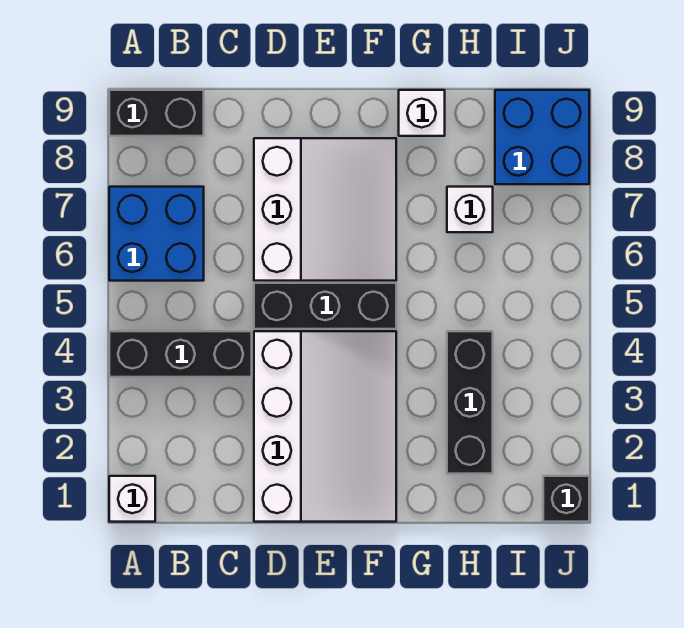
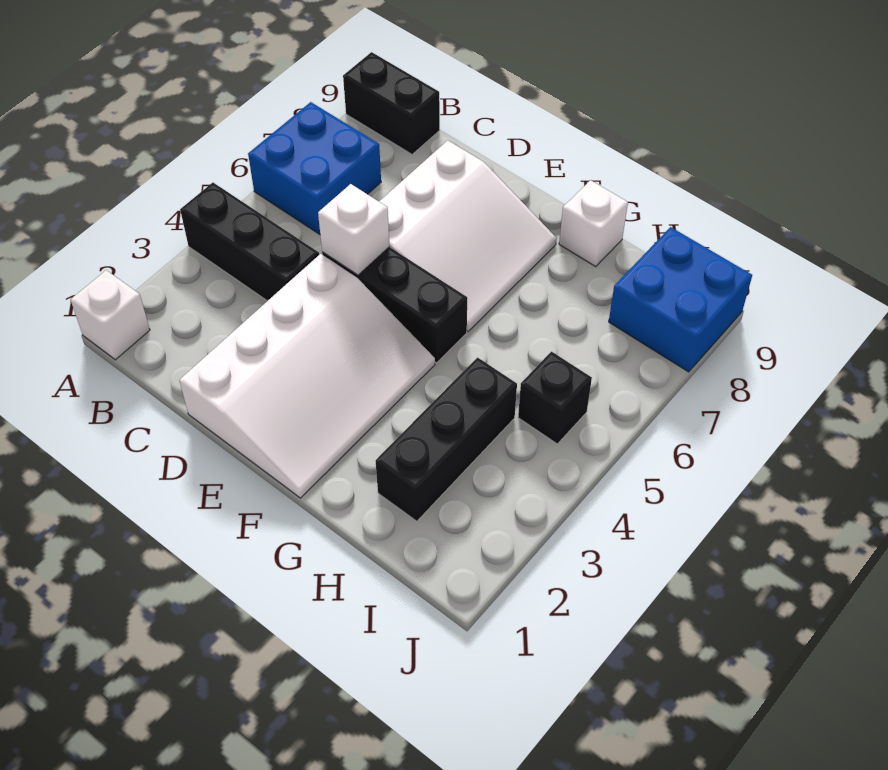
white 1x1 brick [447,187,493,232] -> white 1x1 brick moved to [318,184,390,275]
black 1x1 brick [543,476,589,522] -> black 1x1 brick moved to [518,352,592,444]

